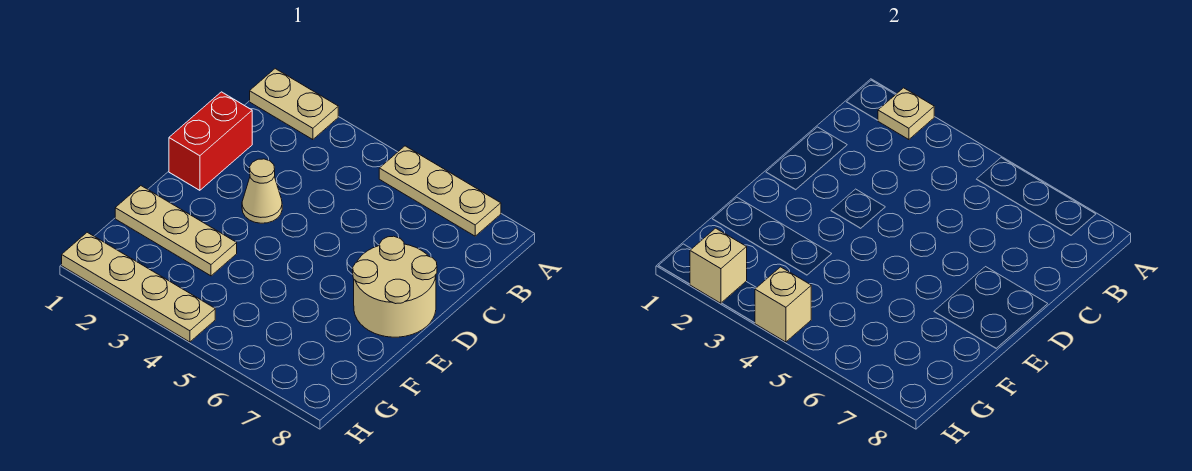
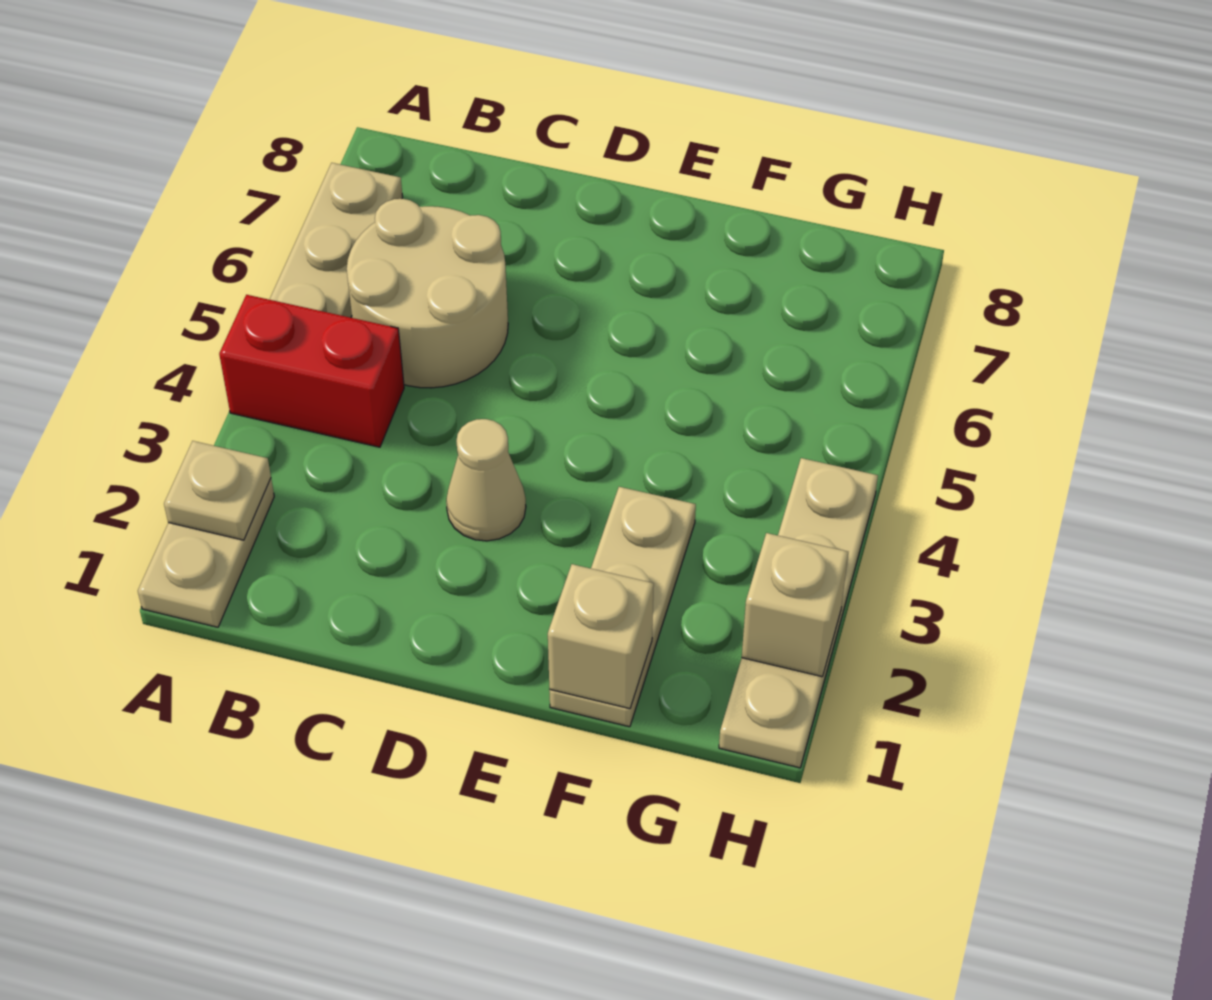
red 1x2 brick [169,92,252,190] -> red 1x2 brick moved to [219,295,404,447]
tan 2x2 round brick [353,236,437,337] -> tan 2x2 round brick moved to [347,199,508,388]
tan 1x1 brick [755,267,811,342] -> tan 1x1 brick moved to [548,564,654,709]

